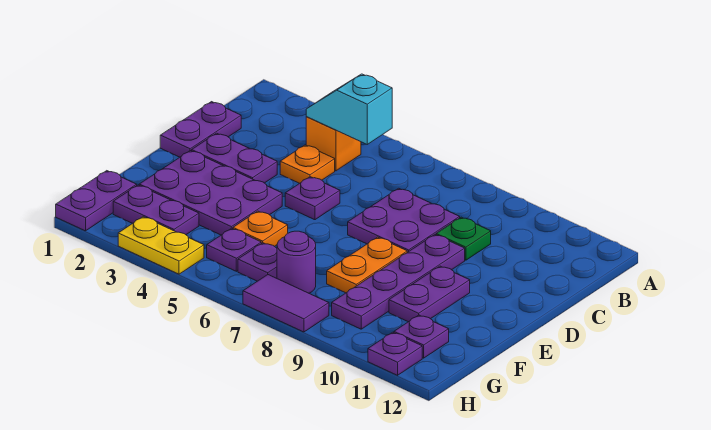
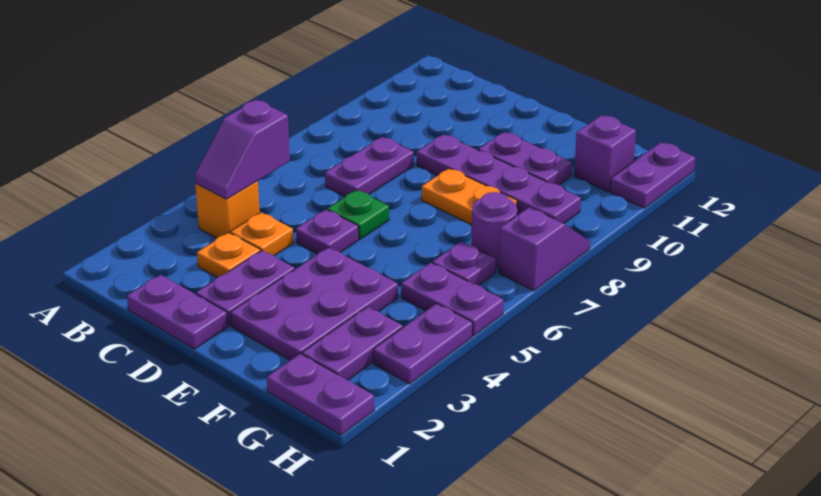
cyan 1x2 slope [306,74,392,144] -> purple 1x2 slope [195,100,290,199]
purple 2x2 plate [348,188,460,252] -> purple 1x2 plate [325,137,414,196]
green 1x1 plate [436,217,491,260] -> green 1x1 plate moved to [328,190,389,239]
orange 1x1 plate [233,211,288,247] -> orange 1x1 plate moved to [197,232,261,277]
purple 1x1 plate [207,228,261,271] -> purple 1x2 plate [401,263,503,336]
purple 1x1 plate [394,315,449,358] -> purple 1x1 brick [574,115,636,192]
yellow 1x2 plate [118,217,204,274] -> purple 1x2 plate [373,304,473,384]
purple 1x2 tile [243,275,329,332] -> purple 1x2 slope [499,208,590,291]
purple 1x1 plate [368,332,422,375] -> purple 1x2 plate [610,142,695,208]

